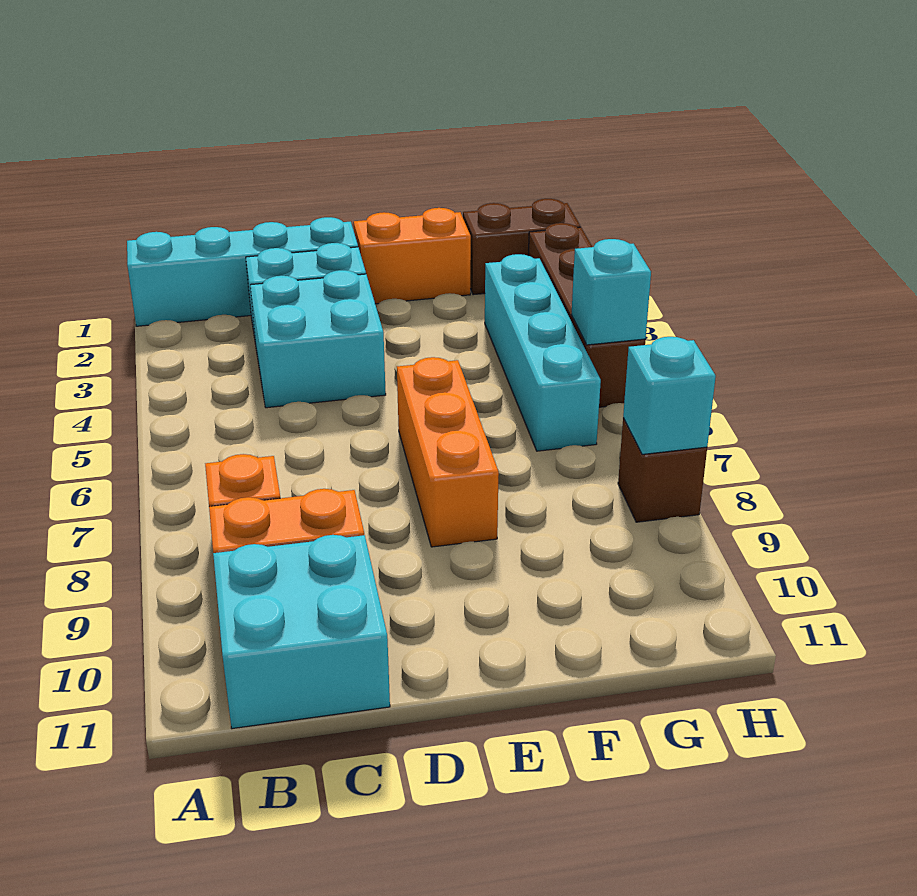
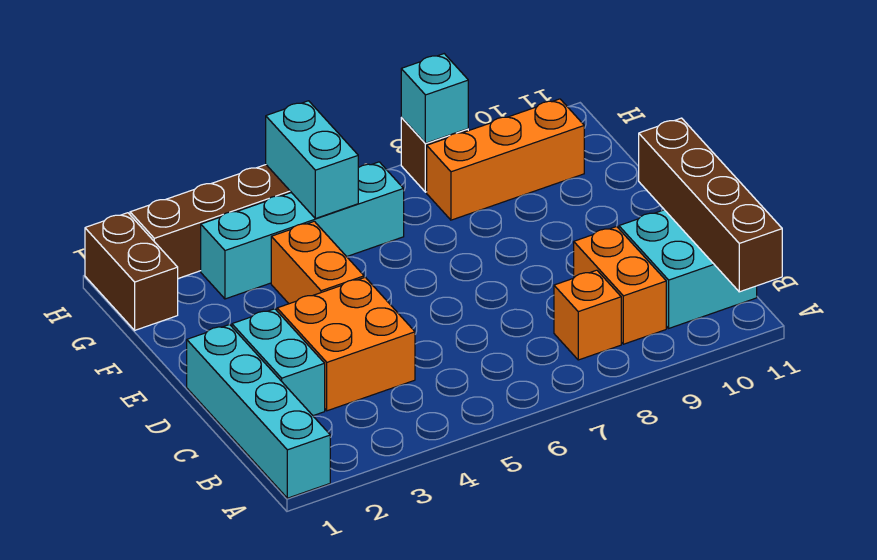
none -> brown 1x4 brick [639,118,782,292]
cyan 2x2 brick [250,270,386,408] -> orange 2x2 brick [277,277,415,411]
orange 1x2 brick [354,208,471,304] -> orange 1x2 brick moved to [271,221,364,304]
orange 1x3 brick [397,357,499,547] -> orange 1x3 brick moved to [427,99,584,220]
cyan 1x1 brick [571,239,651,345] -> cyan 1x2 brick [266,101,358,219]

